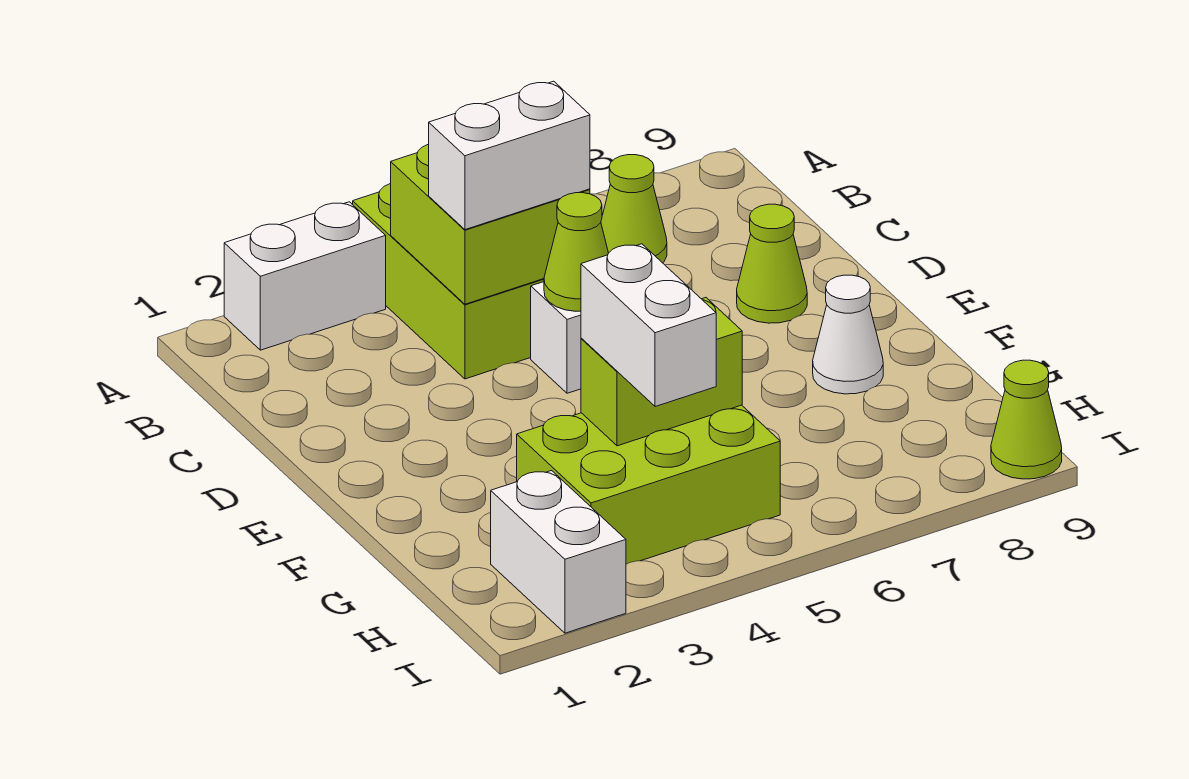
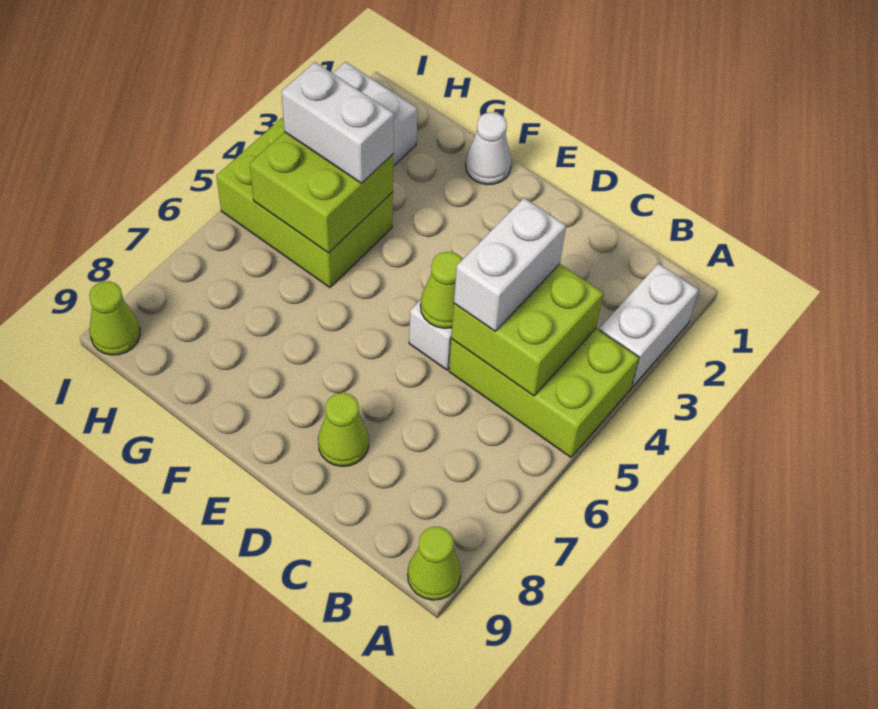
lime 1x1 cone [601,155,667,263] -> lime 1x1 cone moved to [408,527,461,600]
white 1x1 cone [813,275,883,394] -> white 1x1 cone moved to [466,112,511,185]
lime 2x3 brick [517,405,780,564] -> lime 2x3 brick turned to [217,118,393,288]
lime 1x2 brick [581,298,742,446] -> lime 2x2 brick [250,132,393,253]

